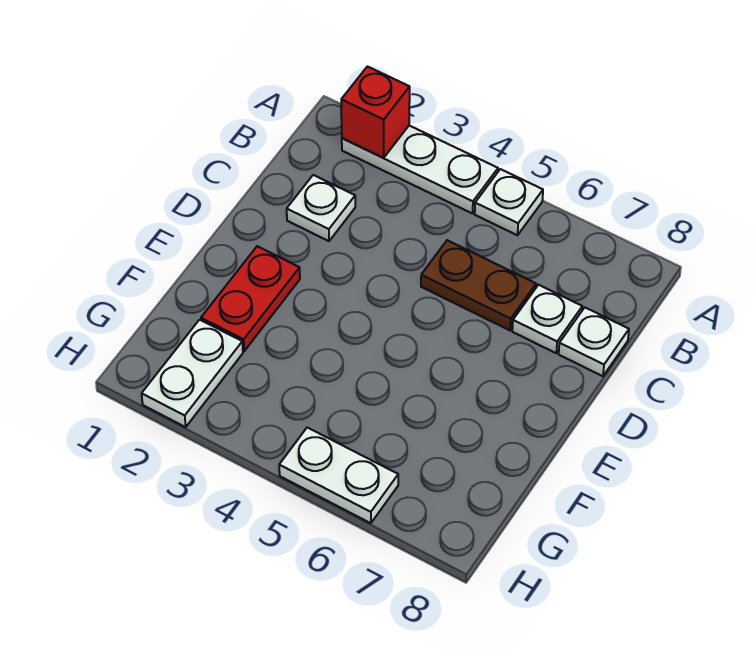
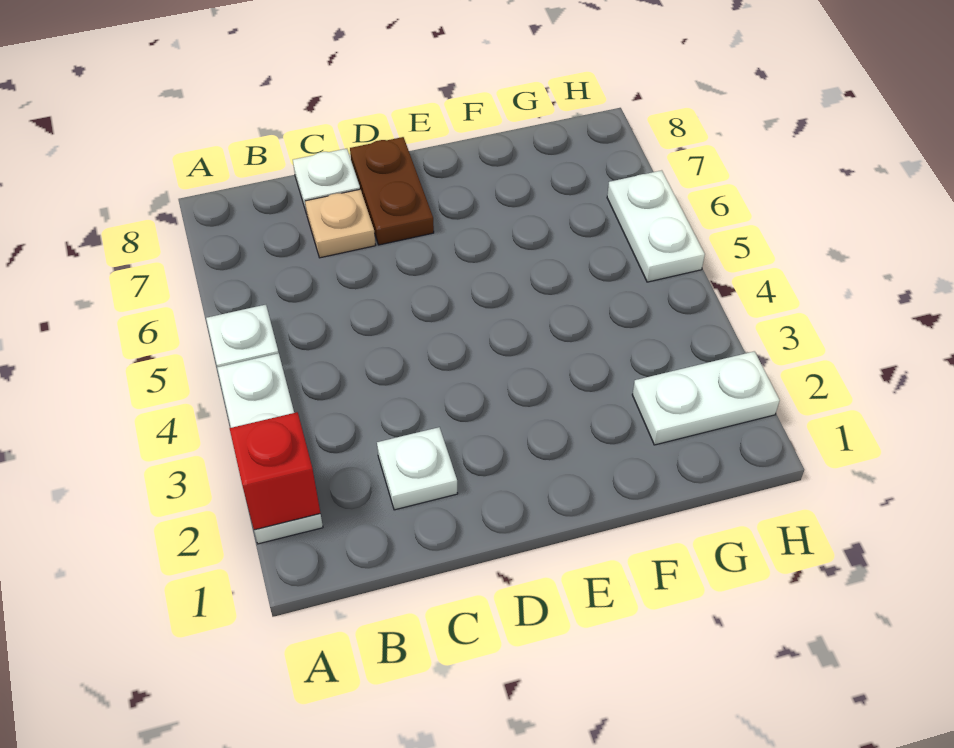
brown 1x2 plate [421,240,536,330] -> brown 1x2 plate moved to [350,137,434,245]
white 1x1 plate [512,285,582,353] -> tan 1x1 plate [305,189,375,258]
red 1x2 plate [201,246,300,351] -> none

